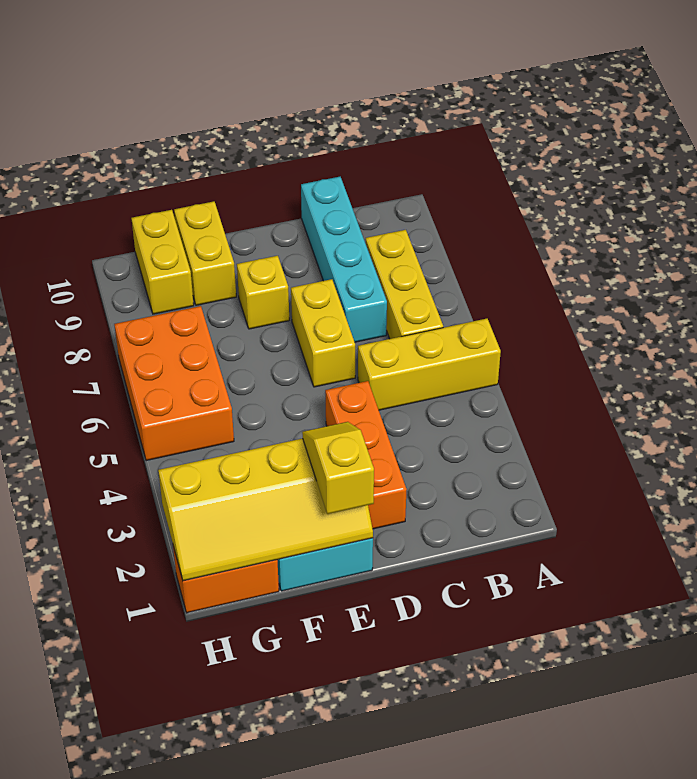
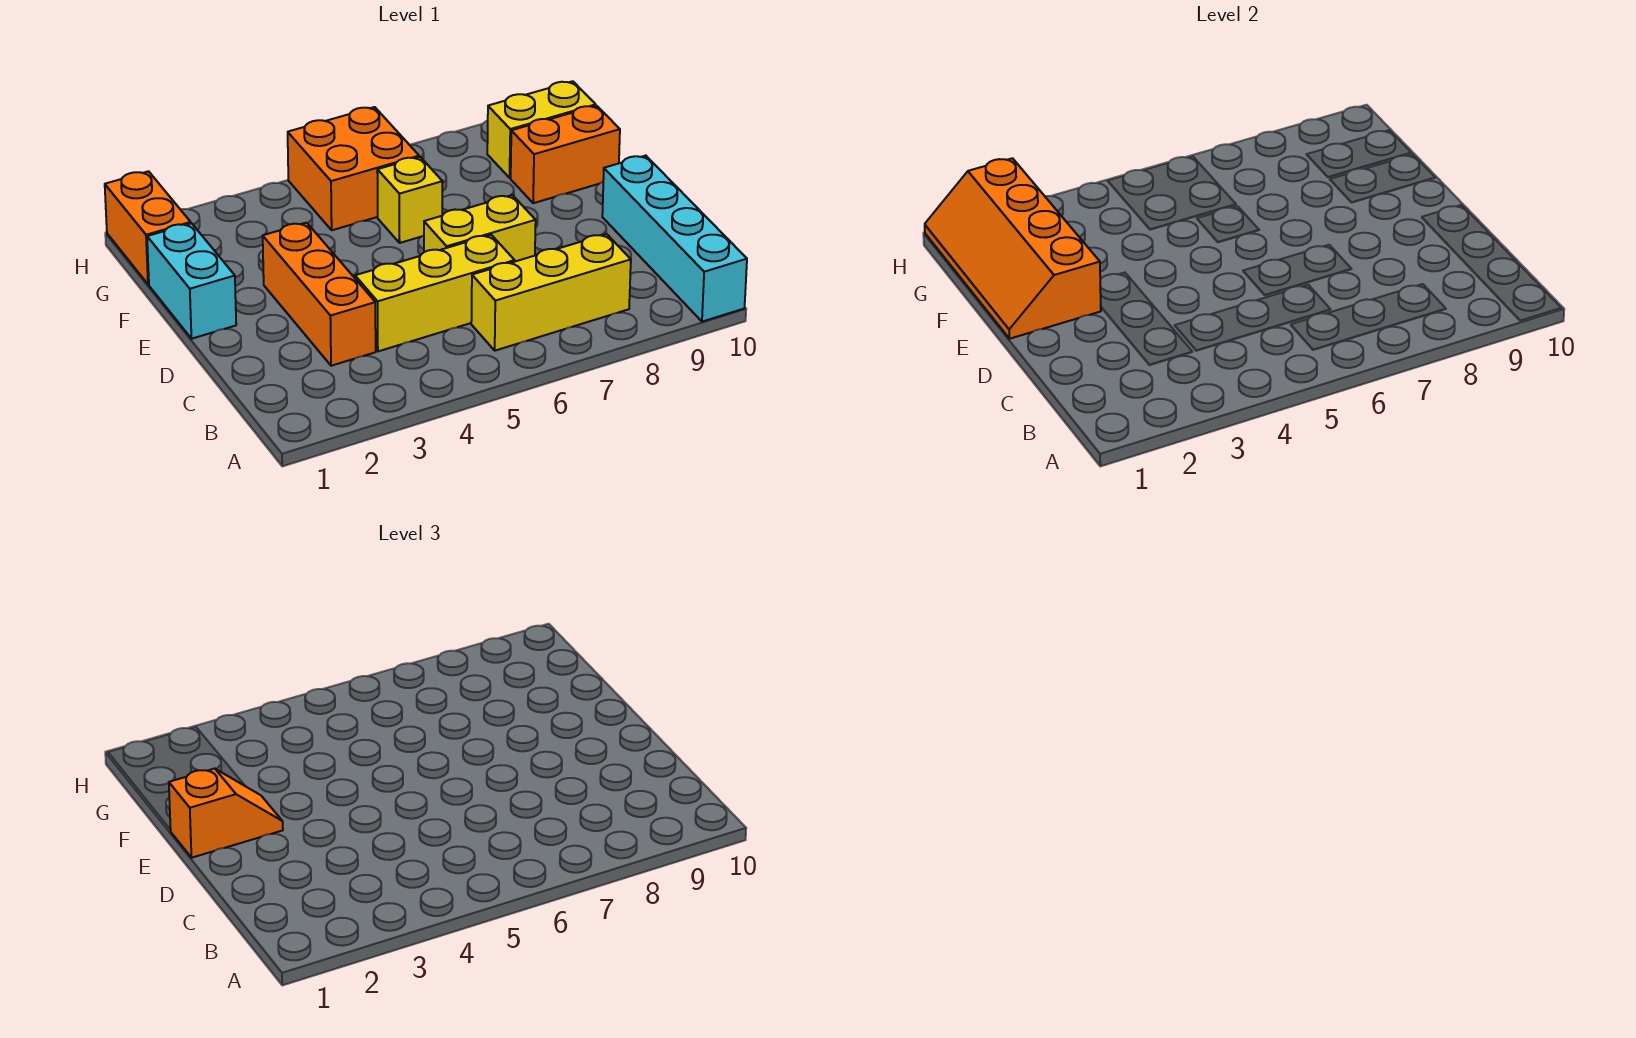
yellow 1x3 brick [358,319,501,410] -> yellow 1x3 brick turned to [355,235,515,351]
cyan 1x4 brick [301,177,387,342] -> cyan 1x4 brick turned to [602,156,747,322]
orange 1x3 brick [325,381,407,529] -> orange 1x3 brick turned to [263,223,376,366]
yellow 2x4 slope [158,438,373,581] -> orange 2x4 slope [925,158,1101,339]
yellow 1x2 slope [302,422,374,514] -> orange 1x2 slope [169,769,283,858]
yellow 1x1 brick [237,256,289,329] -> yellow 1x1 brick moved to [377,157,443,243]
yellow 1x2 brick [174,201,236,305] -> orange 1x2 brick [511,106,620,203]
orange 2x3 brick [114,306,234,461] -> orange 2x2 brick [288,107,419,230]

